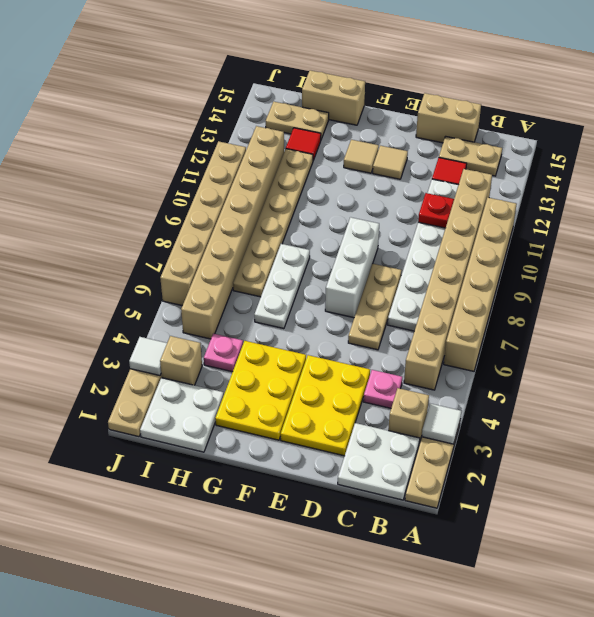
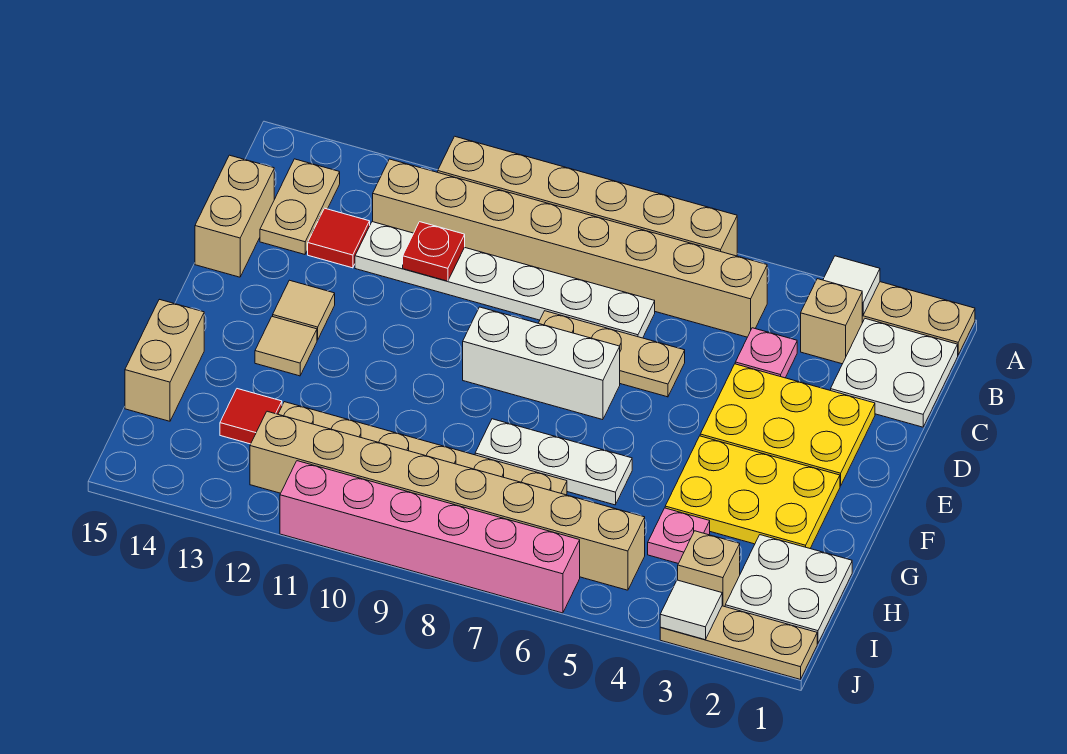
tan 1x2 plate [266,102,329,139] -> none
tan 1x6 brick [160,141,246,306] -> pink 1x6 brick [280,461,580,613]

